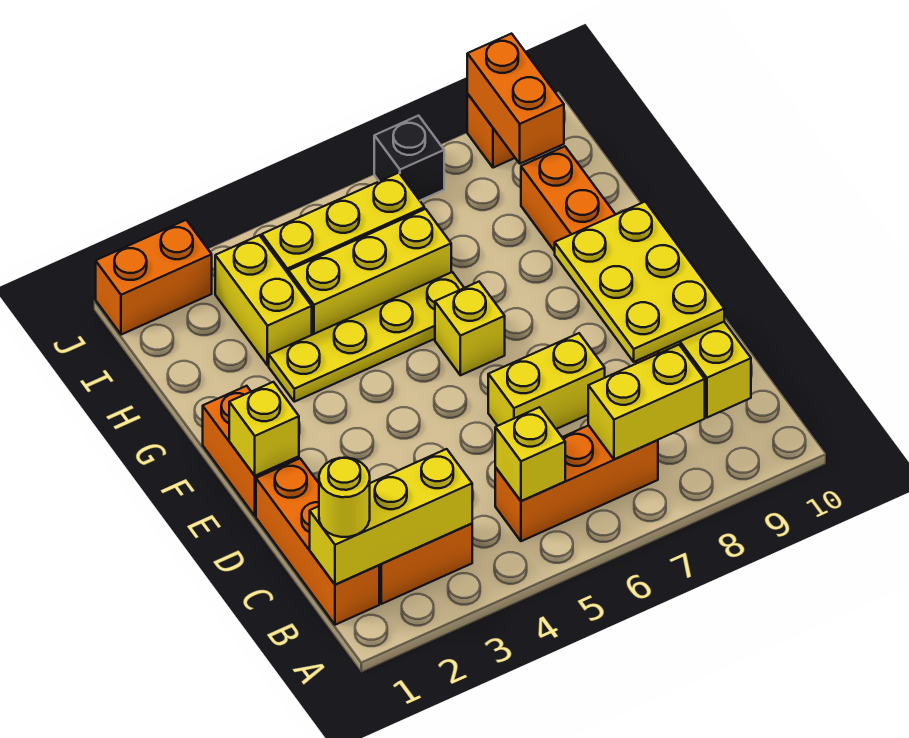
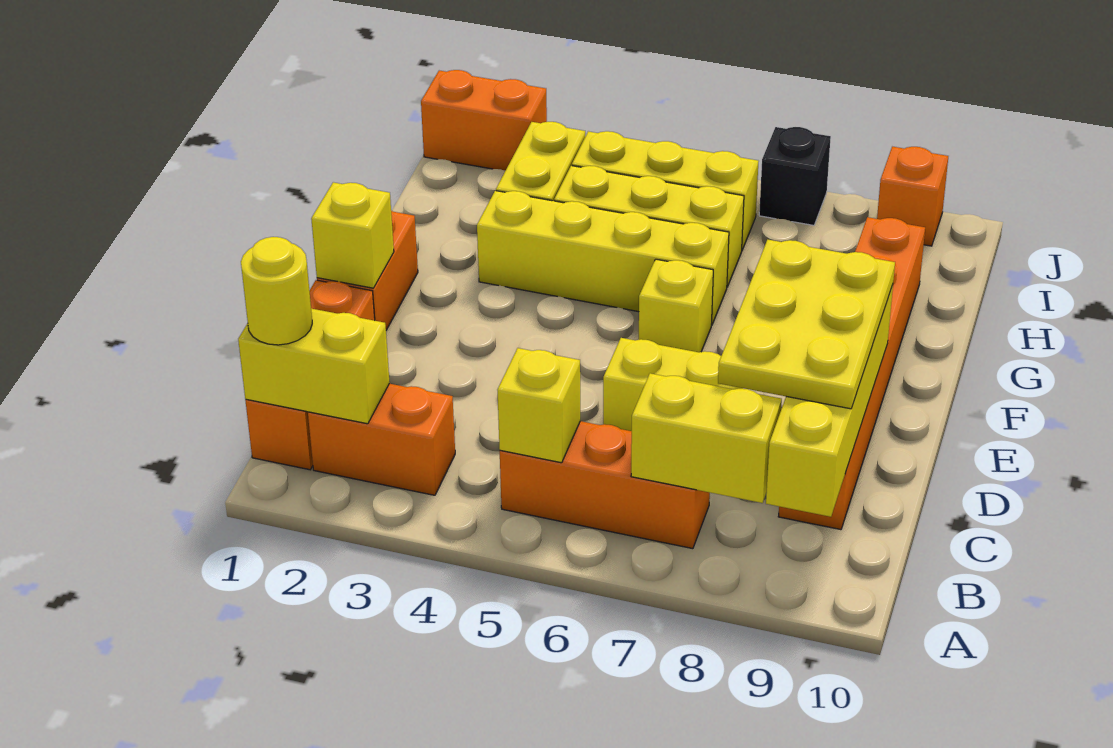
yellow 1x3 brick [310,449,472,585] -> yellow 1x2 brick [238,309,390,424]
yellow 1x4 plate [269,272,464,402] -> yellow 1x4 brick [477,191,729,325]
orange 1x2 brick [467,34,564,164] -> none

